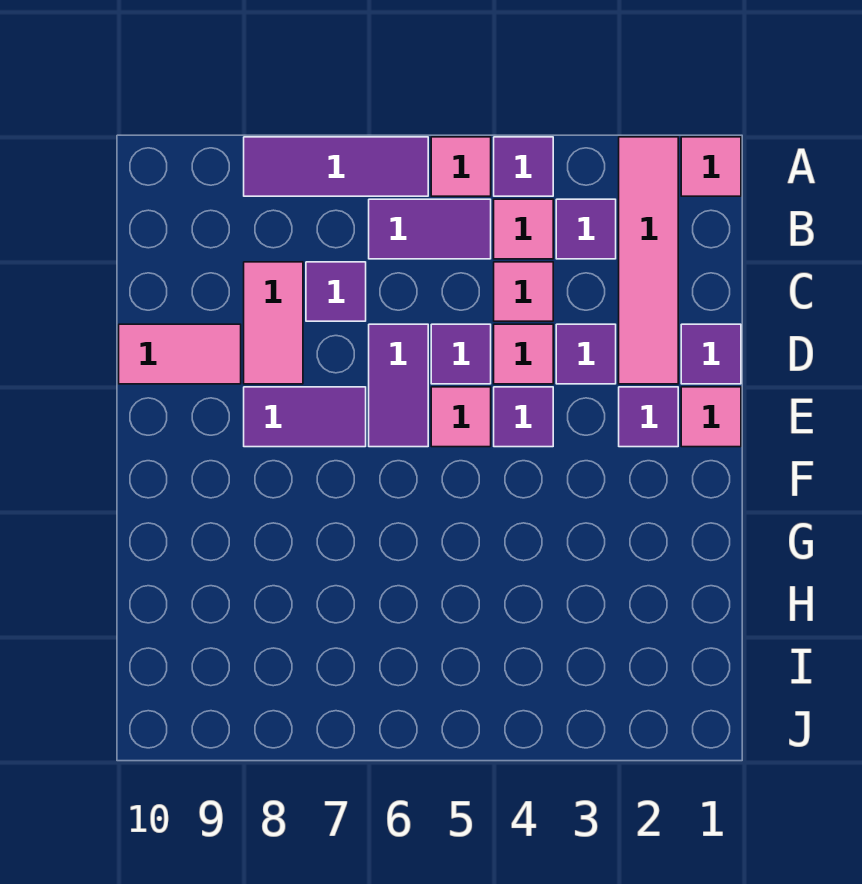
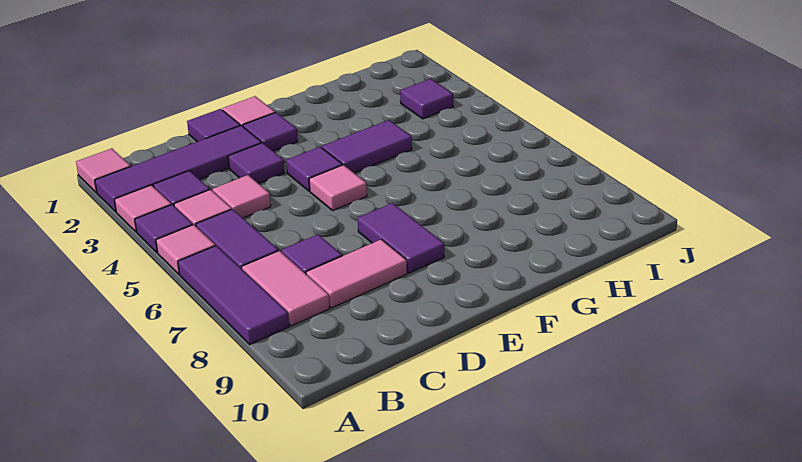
pink 1x4 tile [619,137,678,384] -> purple 1x4 tile [95,126,262,212]
pink 1x1 tile [494,324,553,384] -> pink 1x1 tile moved to [114,185,171,232]
purple 1x1 tile [431,324,491,384] -> purple 1x1 tile moved to [400,79,453,119]
purple 1x2 tile [369,324,428,447] -> purple 1x2 tile moved to [322,120,412,173]
pink 1x2 tile [119,324,241,384] -> pink 1x2 tile moved to [242,251,330,326]

